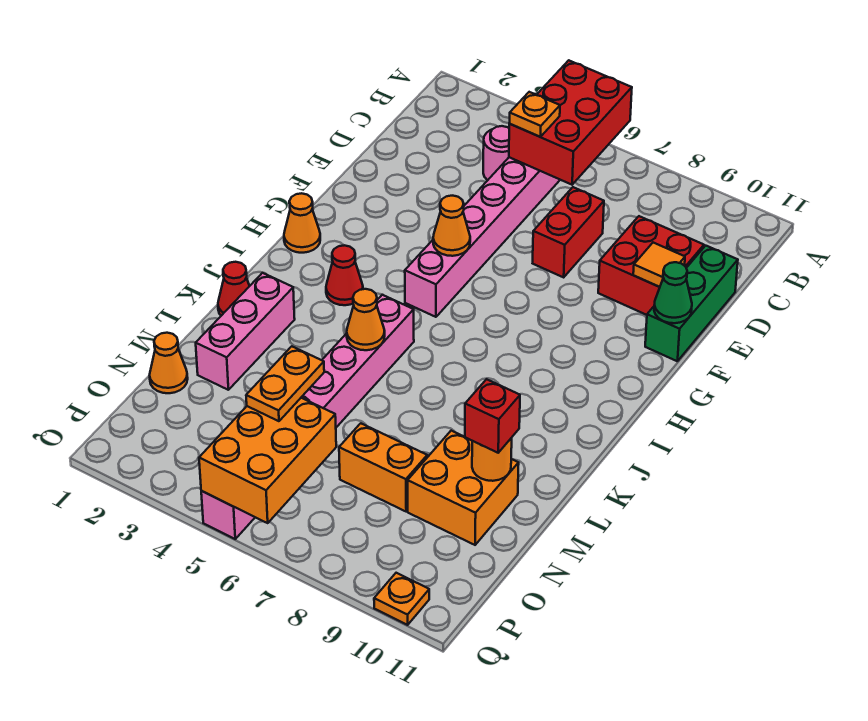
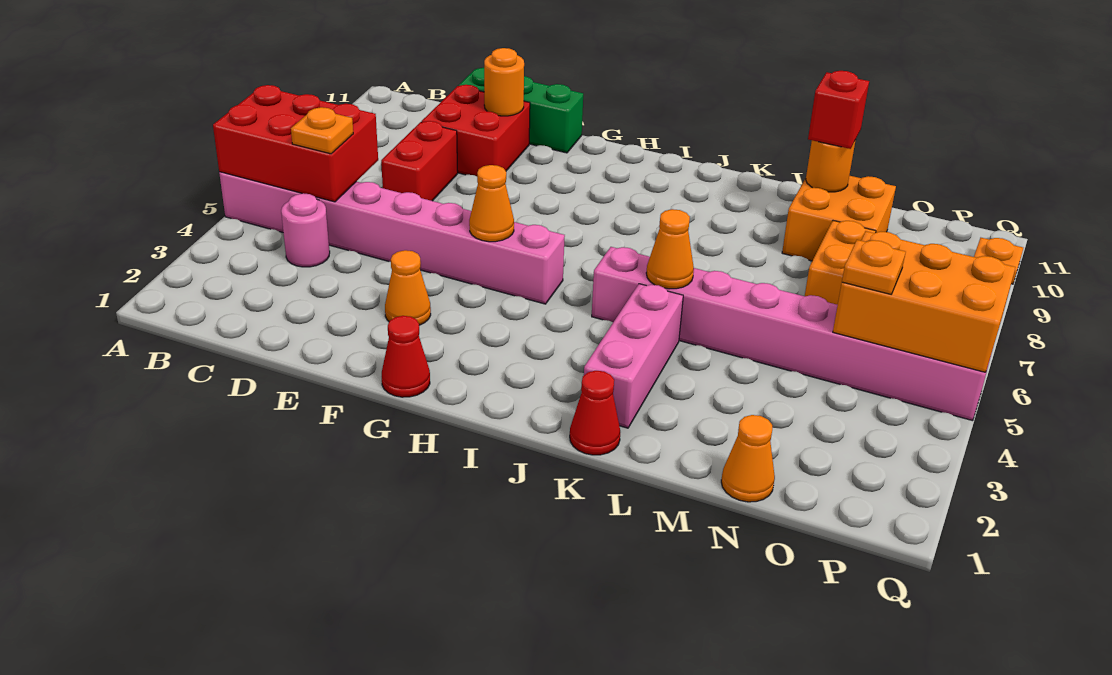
red 1x2 brick [533,187,604,277] -> red 1x2 brick turned to [381,121,458,201]
orange 1x1 tile [633,243,685,287] -> orange 1x1 round brick [484,48,524,116]
green 1x1 cone [654,262,692,323] -> none
orange 1x1 cone [284,193,320,253] -> orange 1x1 cone moved to [385,250,431,325]
red 1x1 cone [326,245,363,305] -> red 1x1 cone moved to [382,316,430,397]
pink 1x3 brick [196,273,295,390] -> pink 1x3 brick turned to [584,284,683,428]
orange 1x2 plate [246,346,324,421] -> orange 1x1 plate [842,240,906,294]

